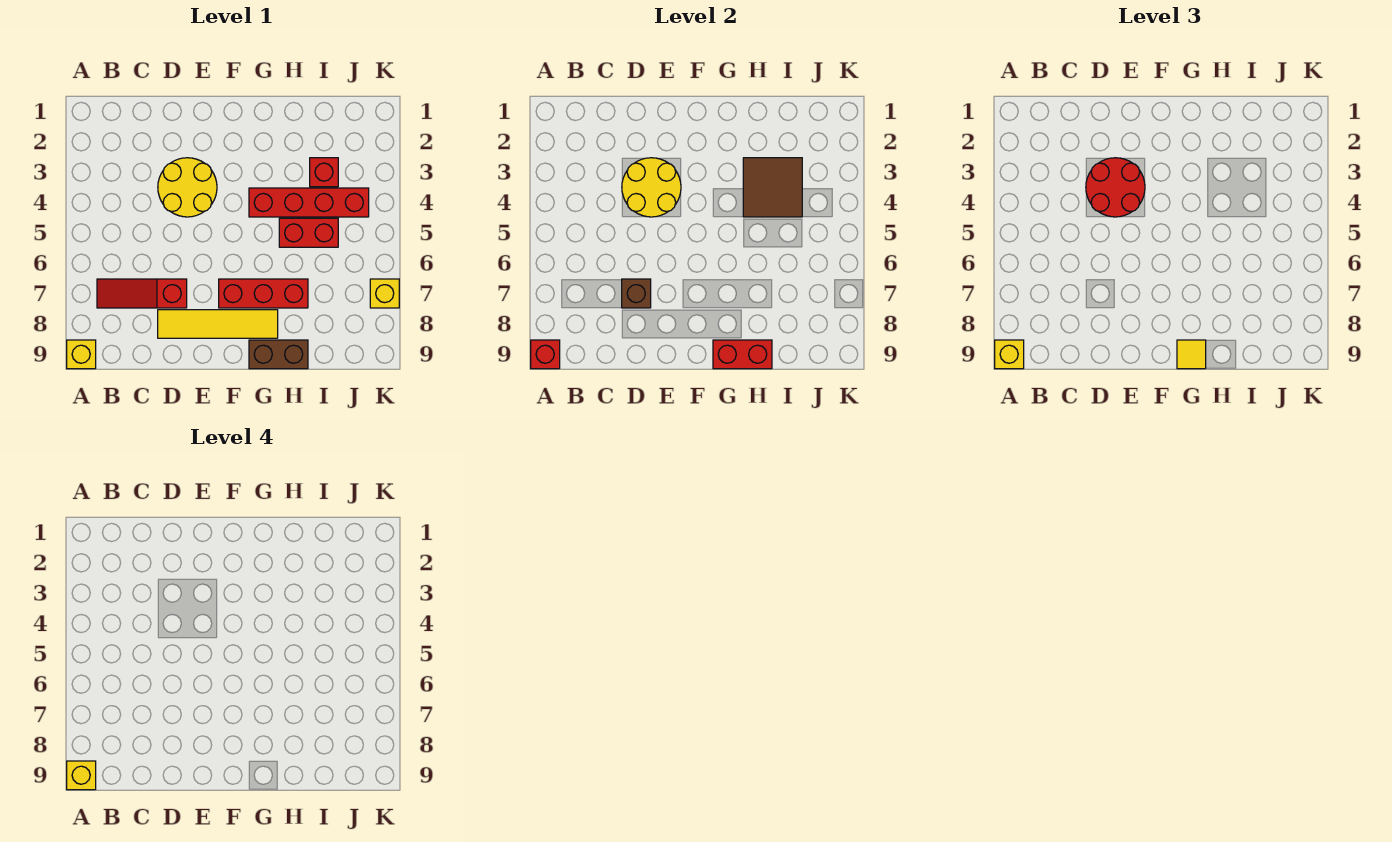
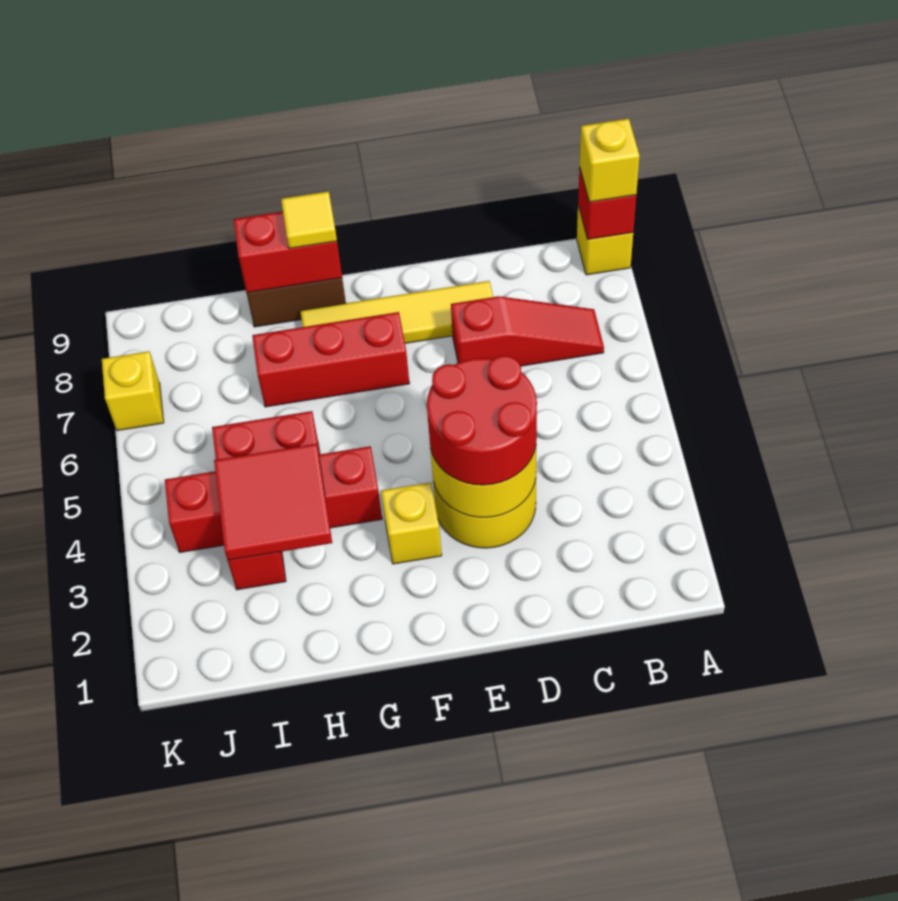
yellow 1x1 brick [67,761,96,790] -> yellow 1x1 brick moved to [381,482,442,564]
brown 1x1 brick [622,279,651,308] -> none
brown 2x2 tile [743,158,802,217] -> red 2x2 tile [214,444,332,560]

